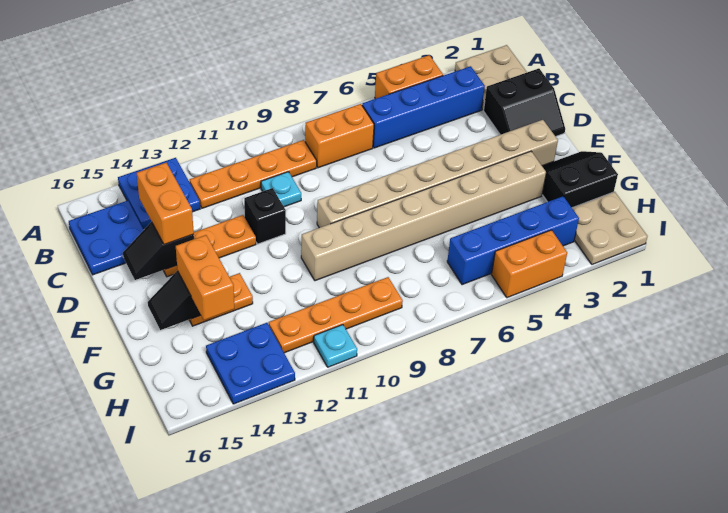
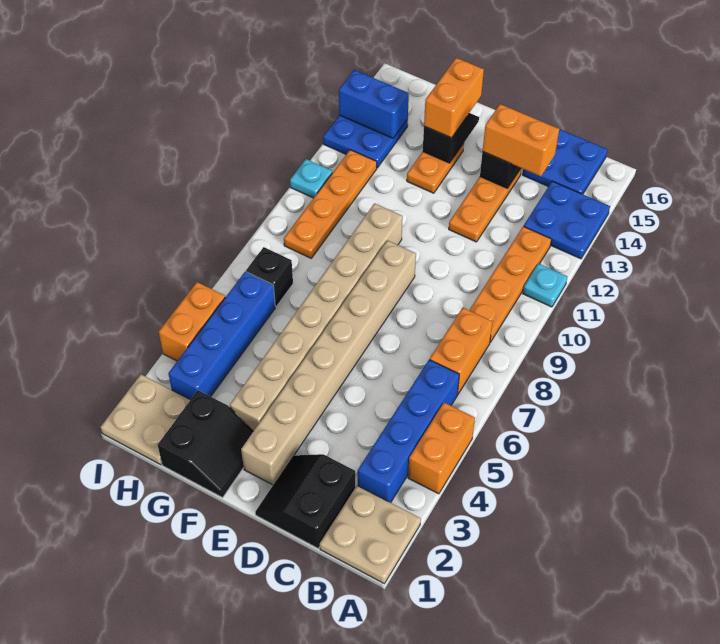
cyan 1x1 plate [261,172,301,207] -> cyan 1x1 plate moved to [523,264,567,307]
black 1x1 brick [244,188,286,244] -> black 1x1 brick moved to [246,247,293,306]
orange 1x2 brick [176,235,234,320] -> orange 1x2 brick turned to [424,58,484,138]
none -> blue 1x2 brick [339,70,409,138]

